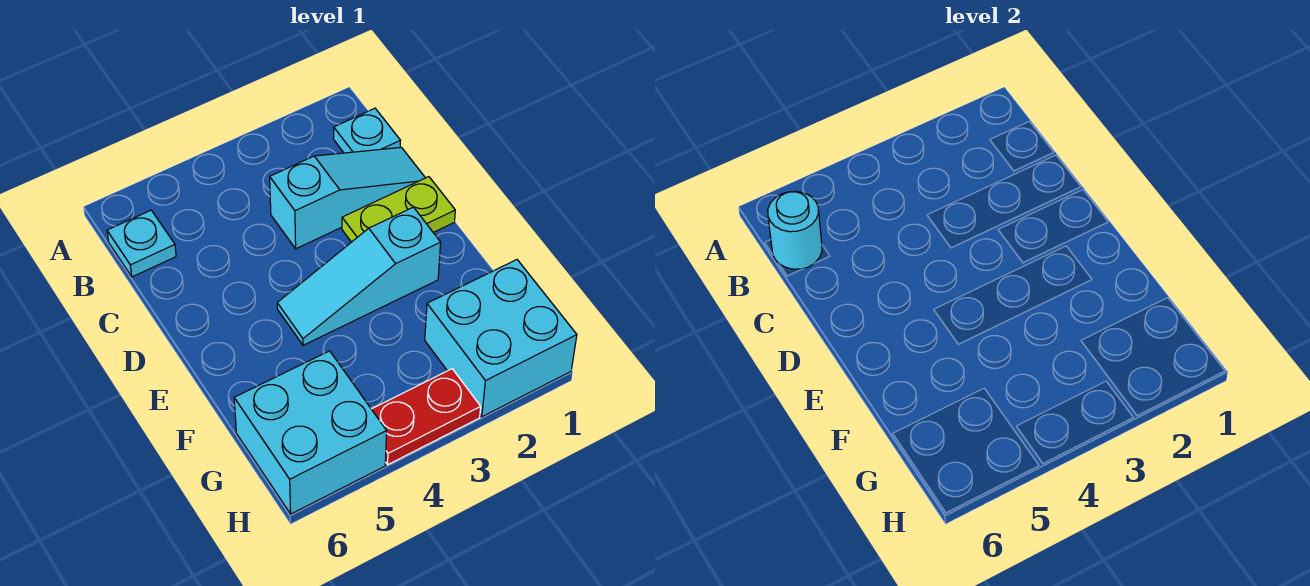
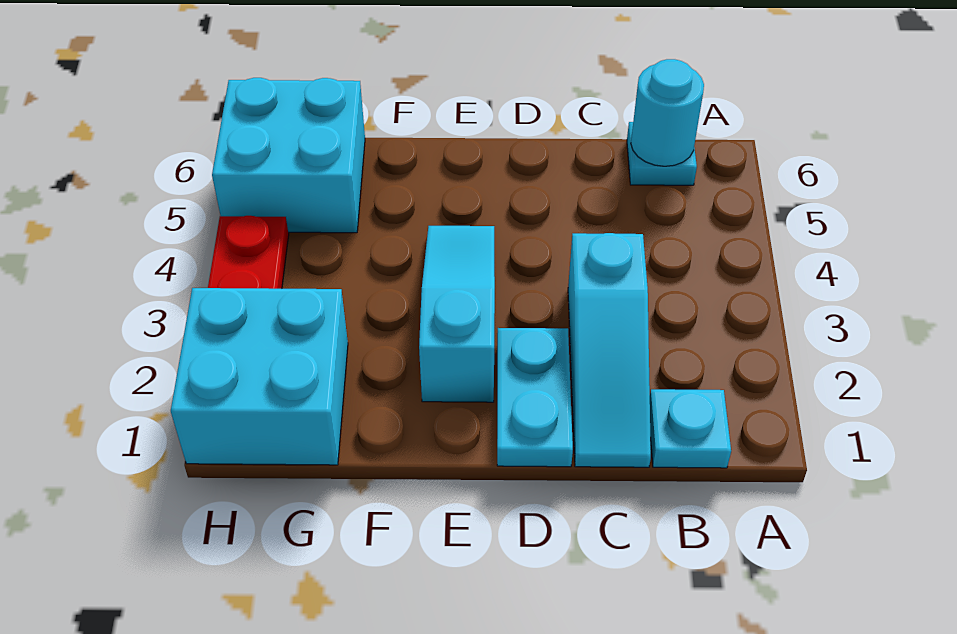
lime 1x2 plate [342,177,455,242] -> cyan 1x2 plate [497,328,573,467]

